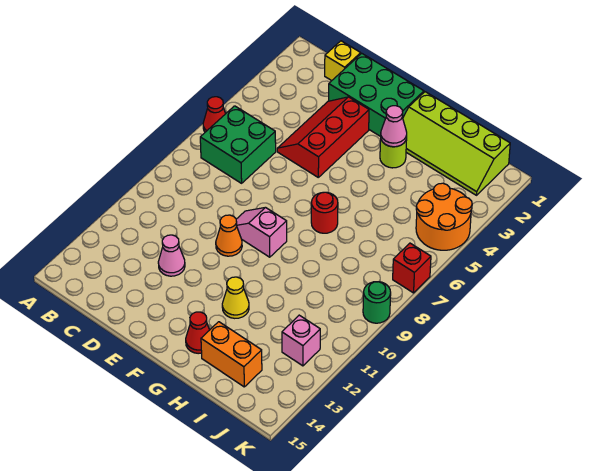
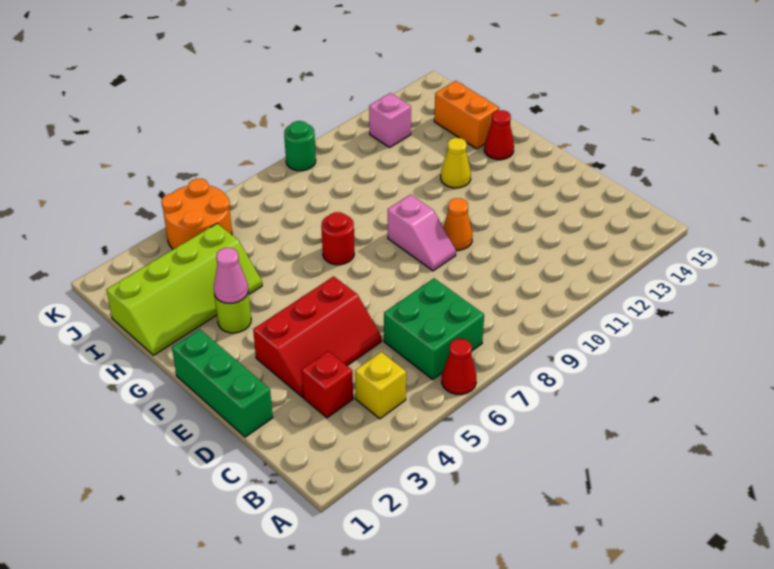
yellow 1x1 brick [325,41,361,81] -> yellow 1x1 brick moved to [355,352,406,419]
green 2x3 brick [329,53,424,137] -> green 1x3 brick [172,329,273,437]
pink 1x1 cone [158,235,185,276] -> none
lime 2x4 slope [403,92,510,195] -> lime 2x4 slope turned to [106,224,262,355]
red 1x1 brick [393,243,431,293] -> red 1x1 brick moved to [302,351,353,418]

